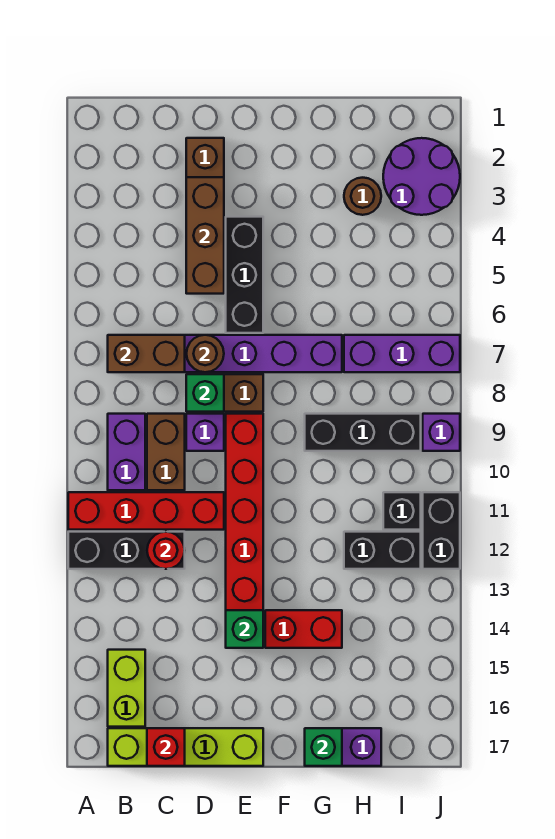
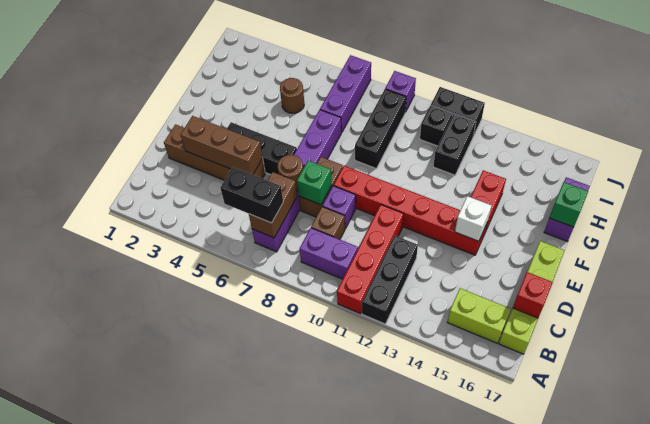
none -> black 1x2 brick [220,167,283,223]
brown 1x2 brick [147,414,185,490] -> brown 1x1 brick [311,207,345,239]
red 1x1 round brick [147,532,185,569] -> none
green 1x1 brick [226,610,263,648] -> white 1x1 brick [455,196,492,241]
brown 1x1 round brick [344,178,381,215] -> brown 1x1 round brick moved to [280,78,304,113]
purple 2x2 round brick [383,138,460,215] -> none

